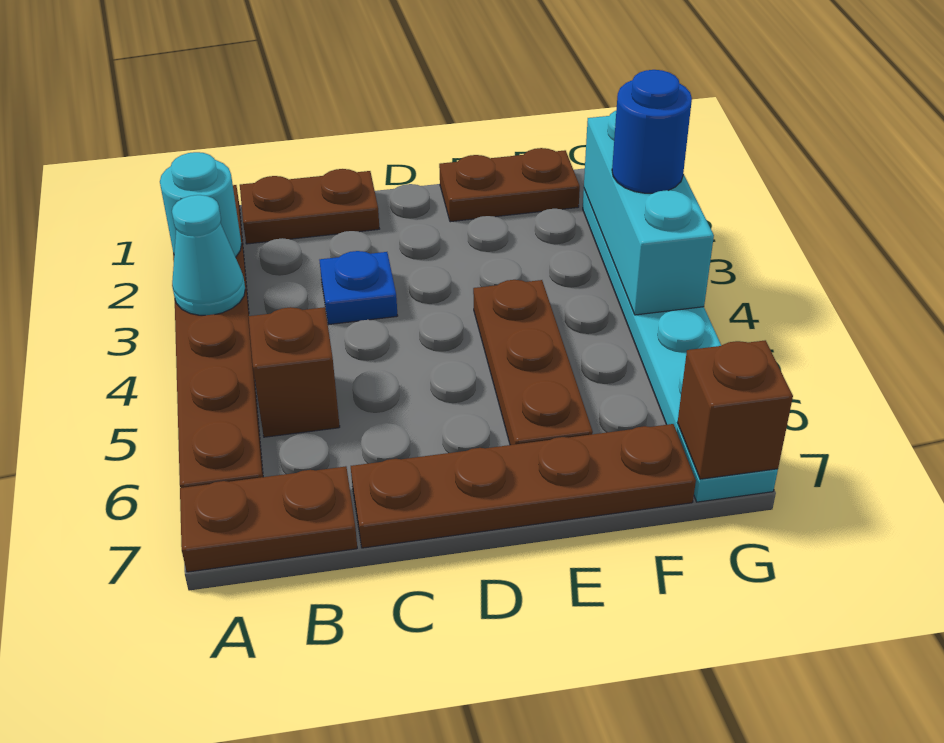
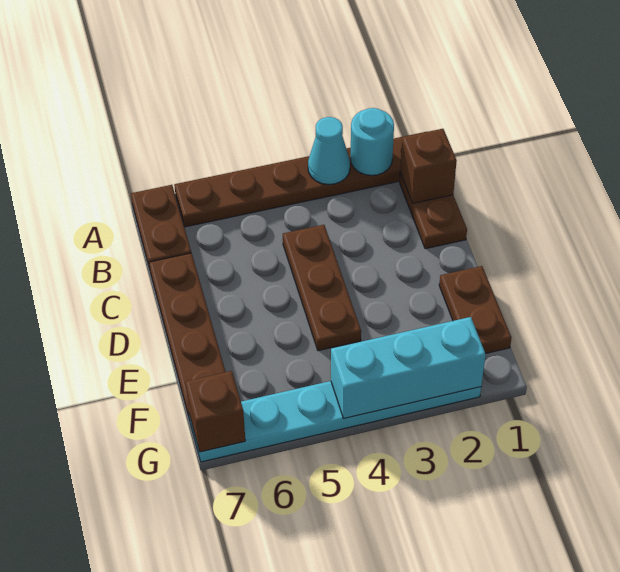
brown 1x1 brick [248,307,340,437] -> brown 1x1 brick moved to [400,129,457,203]
blue 1x1 plate [319,251,398,325] -> none
brown 1x3 plate [473,280,593,445] -> brown 1x3 plate turned to [283,225,361,351]
blue 1x1 round brick [612,70,692,193] -> none

